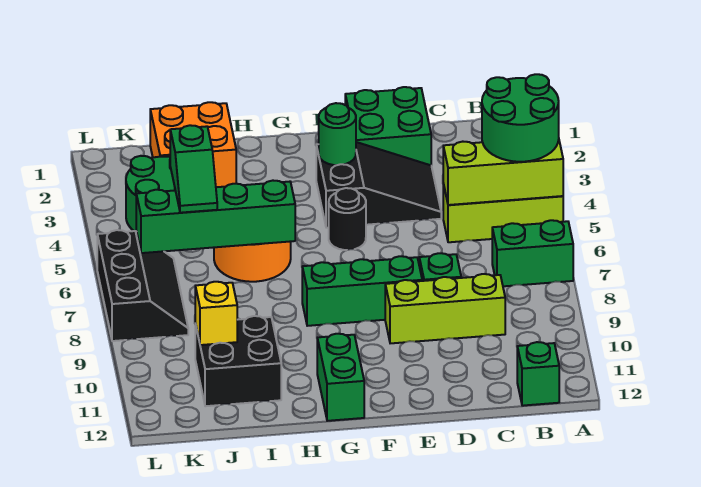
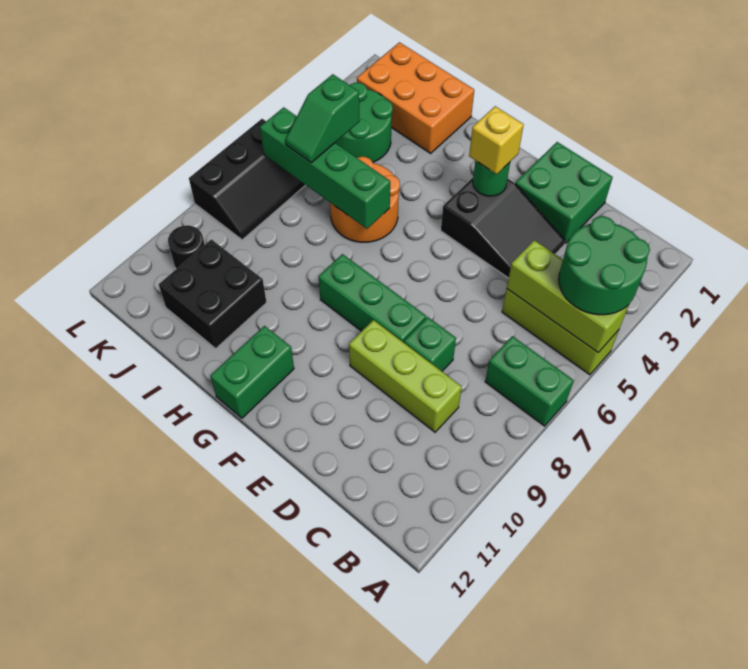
green 1x1 brick [517,342,559,406] -> none
black 1x1 round brick [329,188,366,250] -> black 1x1 round brick moved to [168,225,205,269]
orange 2x2 brick [150,102,236,187] -> orange 2x3 brick [357,42,474,153]
yellow 1x1 brick [195,282,237,345] -> yellow 1x1 brick moved to [469,106,524,174]

